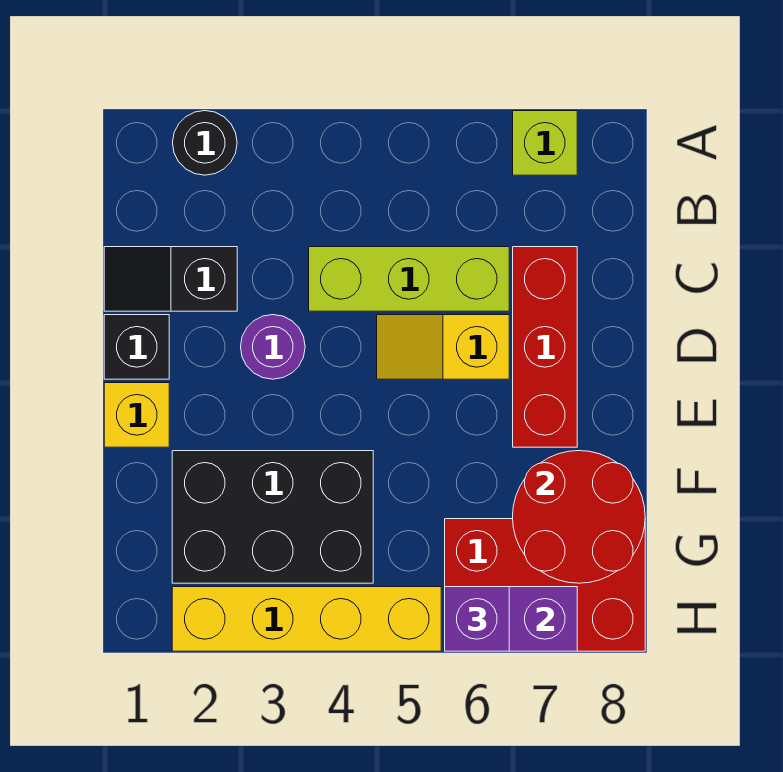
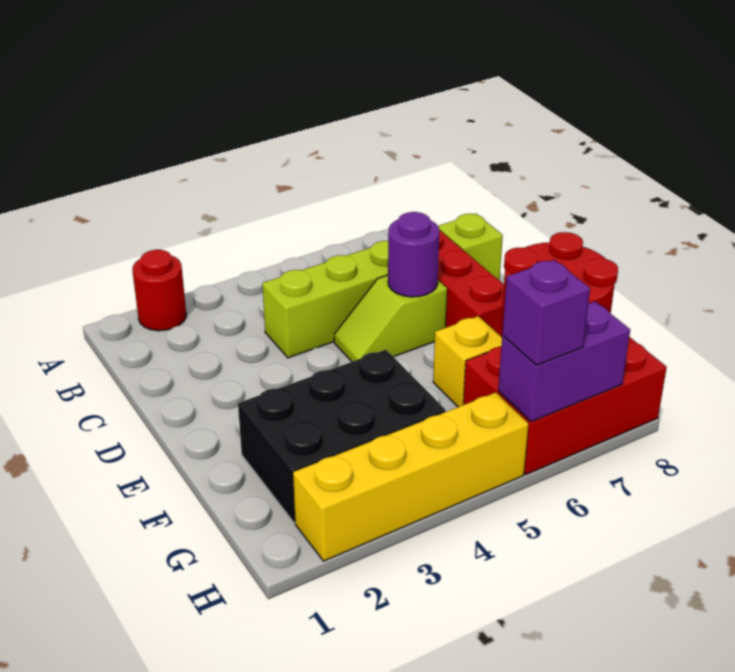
black 1x1 round brick [173,111,237,175] -> red 1x1 round brick [132,250,186,331]
lime 1x1 brick [513,111,577,175] -> lime 1x1 brick moved to [438,214,503,280]
black 1x2 slope [104,247,237,311] -> none
black 1x1 brick [104,315,169,379] -> none
purple 1x1 round brick [241,315,305,379] -> purple 1x1 round brick moved to [388,212,440,297]
yellow 1x2 slope [377,315,509,379] -> lime 1x2 slope [334,275,447,362]
yellow 1x1 brick [104,383,169,447] -> yellow 1x1 brick moved to [433,316,502,407]

